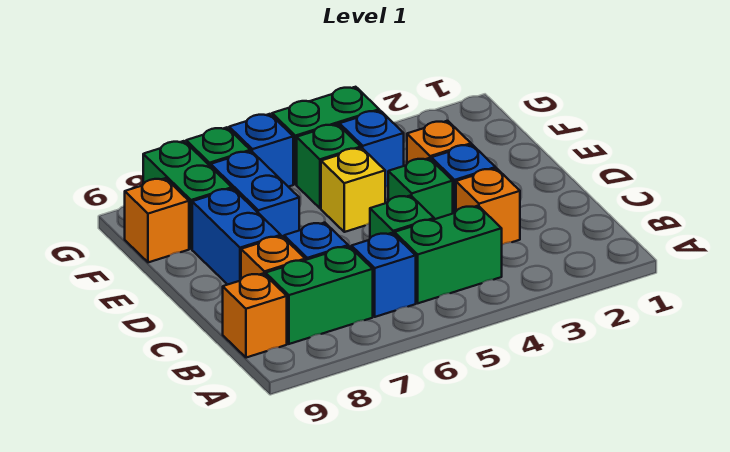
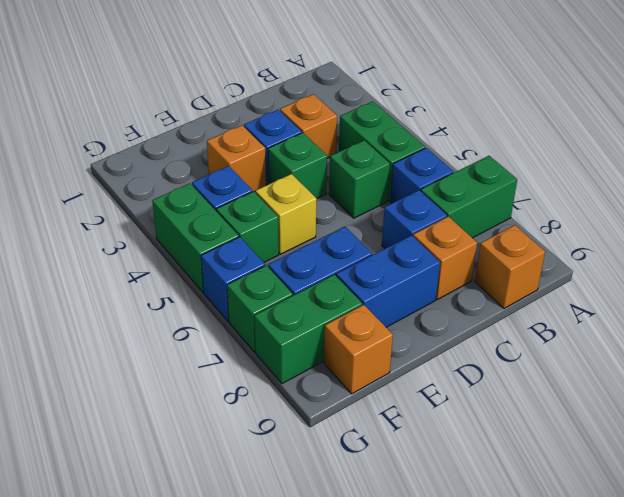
green 1x2 brick [266,246,373,344] -> green 1x2 brick turned to [421,156,517,238]

